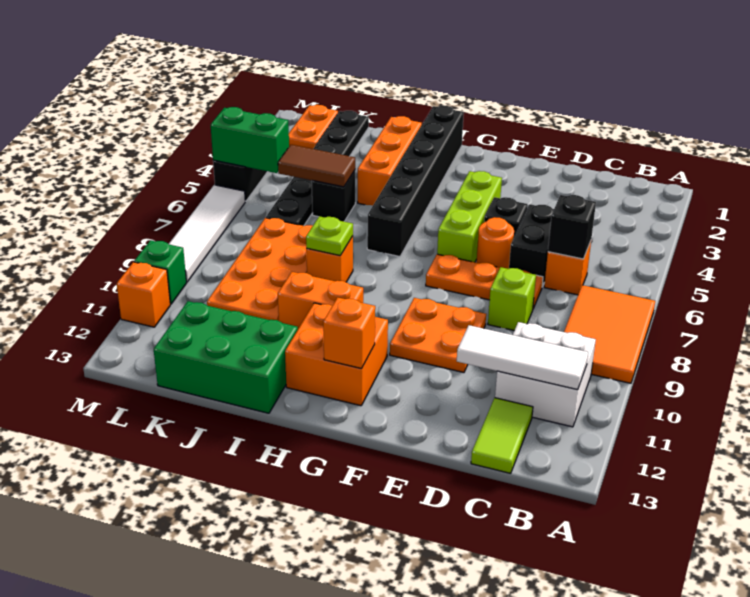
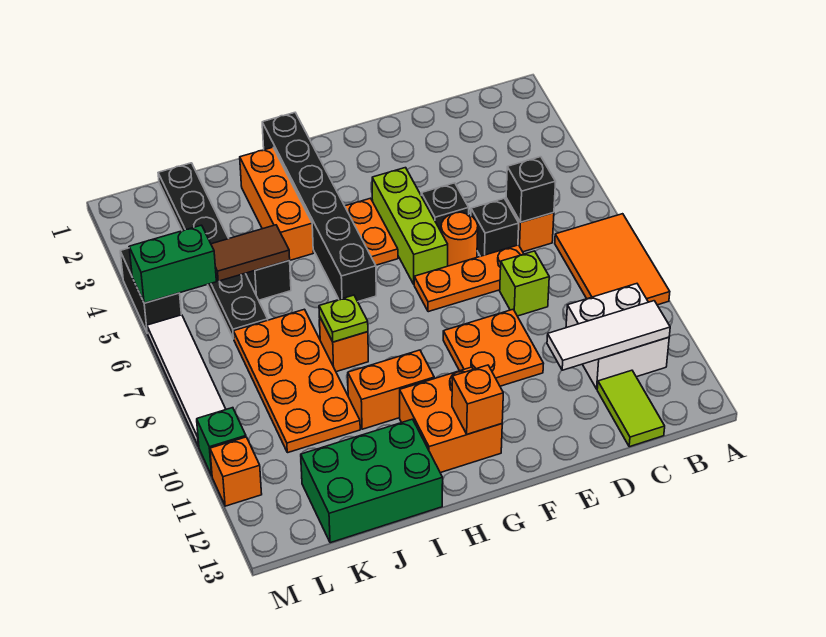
black 1x2 brick [509,204,554,287] -> black 1x1 brick [471,198,519,256]
orange 1x2 plate [289,105,338,149] -> orange 1x2 plate moved to [345,198,398,265]

